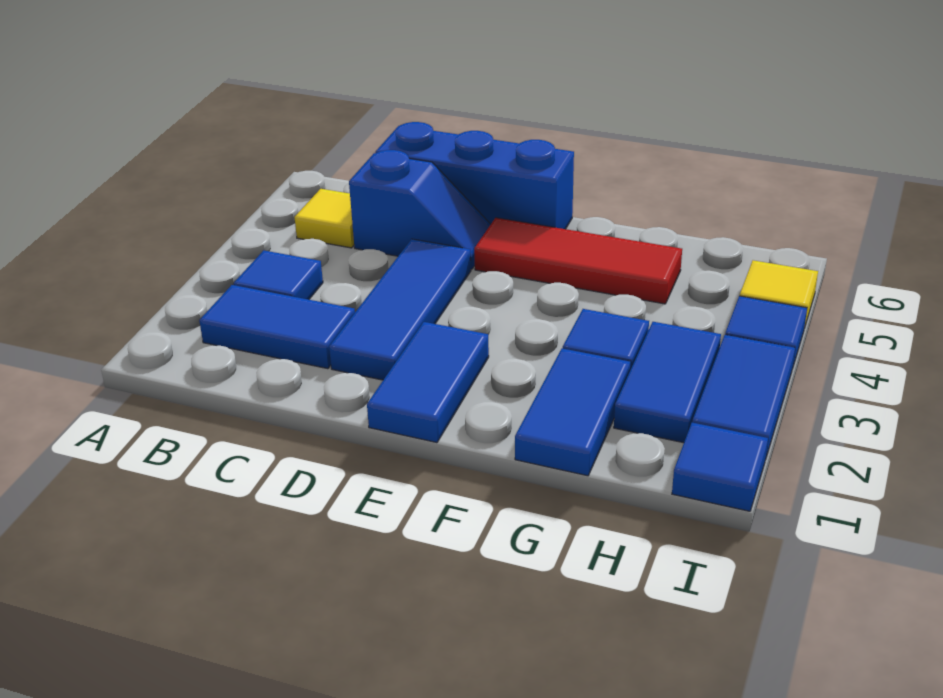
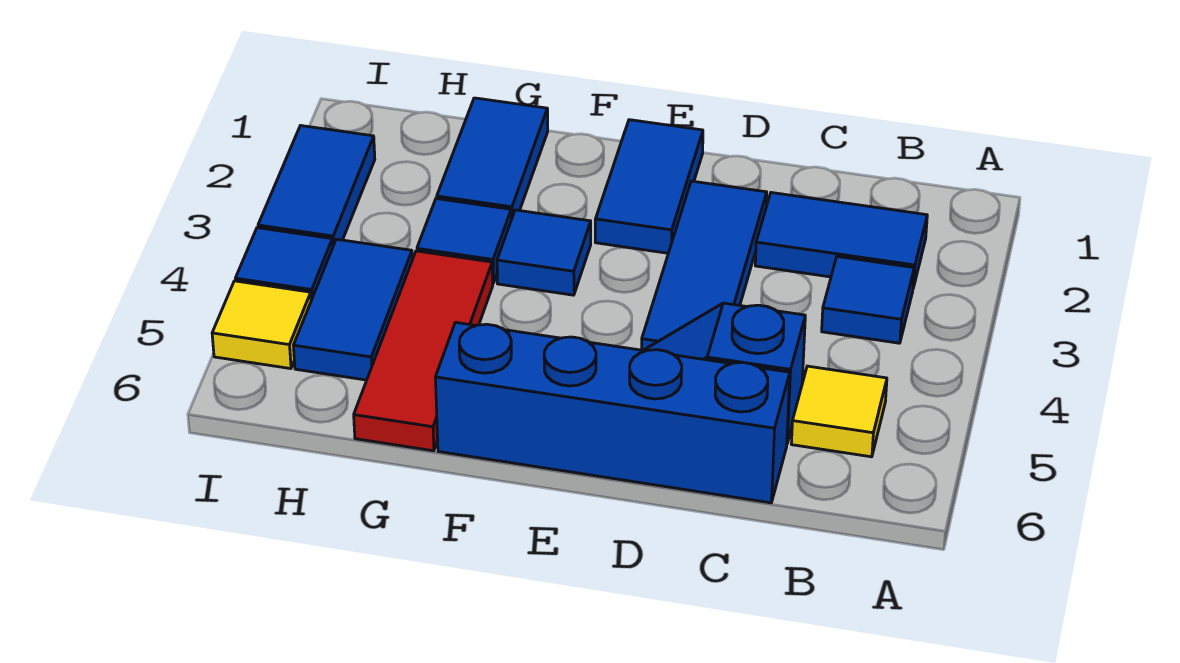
blue 1x3 brick [375,122,574,229] -> blue 1x4 brick [435,322,790,503]
red 1x3 tile [474,218,682,304] -> red 1x3 tile turned to [354,251,493,451]
blue 1x2 tile [614,322,721,443] -> blue 1x2 tile moved to [294,239,412,380]
blue 1x1 tile [672,423,768,511] -> blue 1x1 tile moved to [497,210,591,295]

